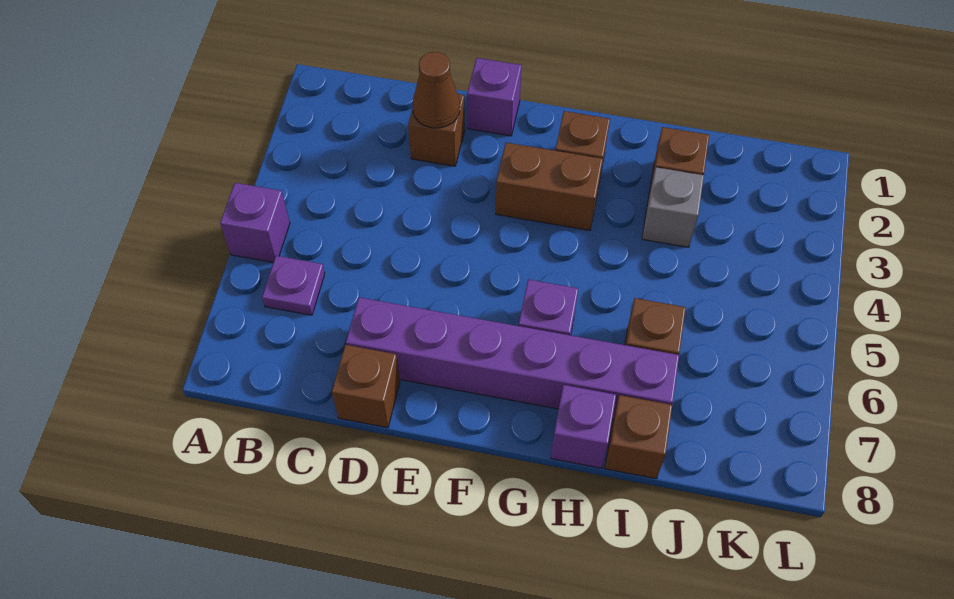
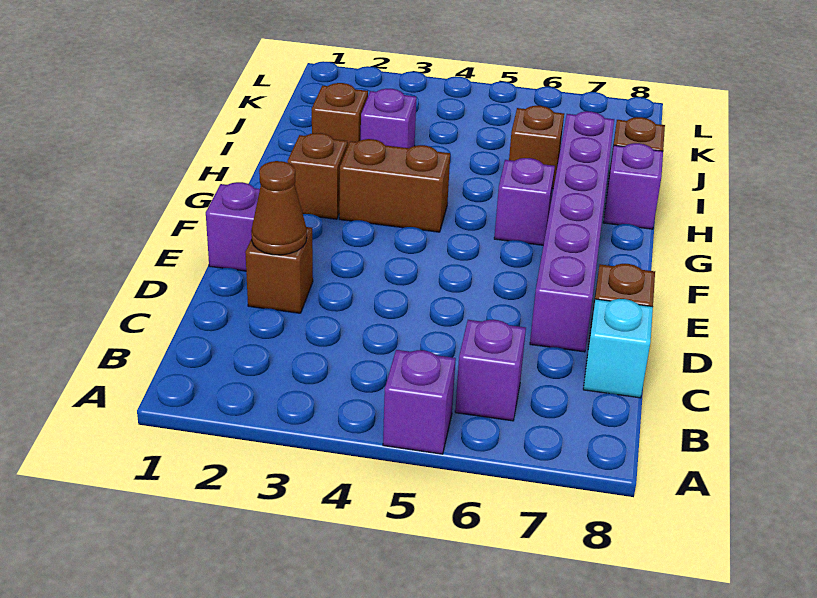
purple 1x1 plate [262,256,325,315] -> purple 1x1 brick [455,320,526,421]
none -> cyan 1x1 brick [583,299,653,398]
brown 1x2 brick [496,143,603,230] -> brown 1x2 brick turned to [339,139,450,232]
grey 1x1 brick [642,167,704,247] -> purple 1x1 brick [361,89,416,148]

